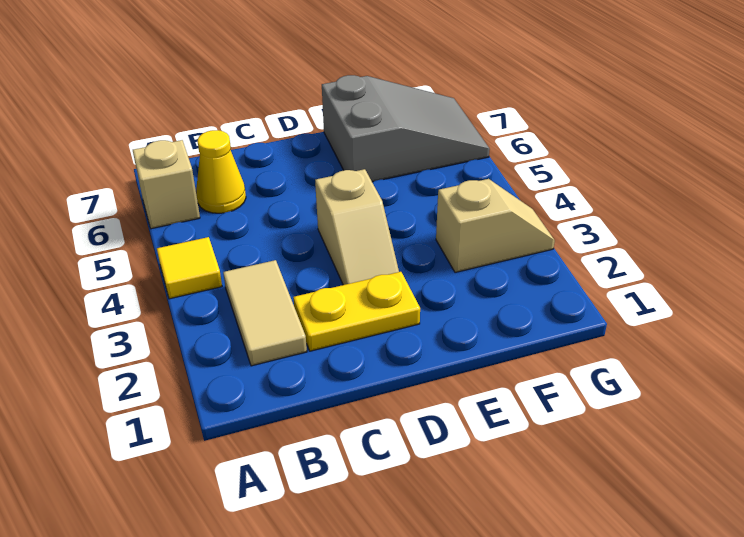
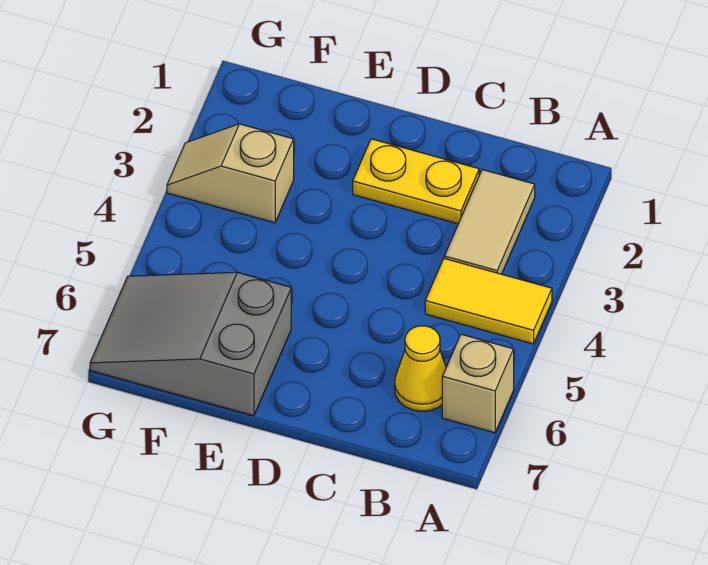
yellow 1x1 tile [157,237,222,299] -> yellow 1x2 tile [425,258,552,344]
tan 1x2 slope [315,169,399,285] -> none

